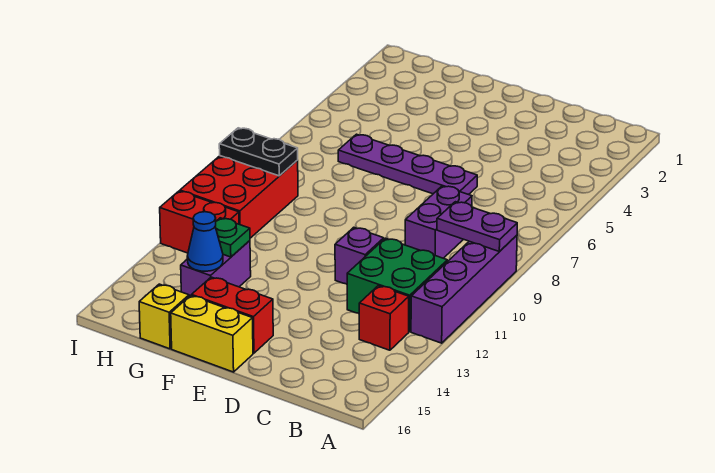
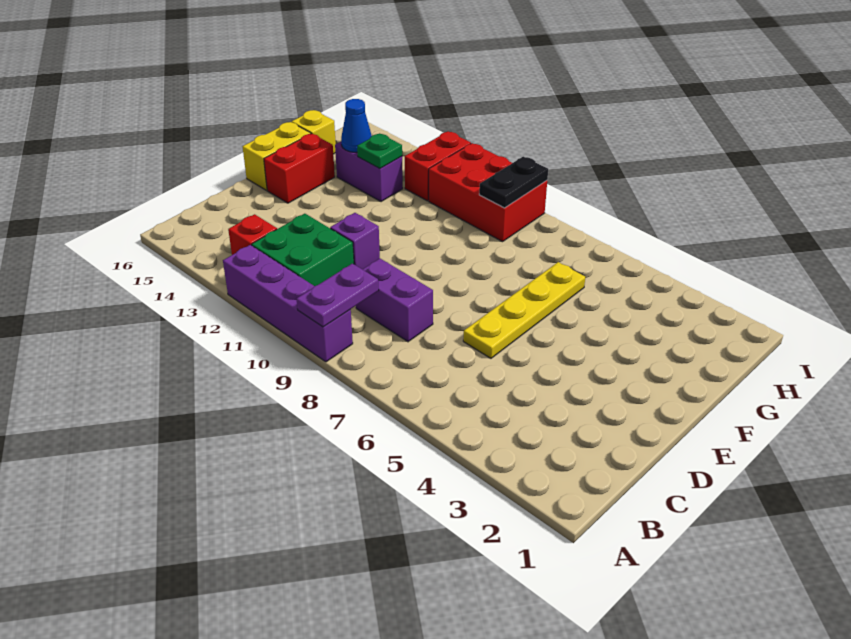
purple 1x4 plate [338,134,477,195] -> yellow 1x4 plate [463,262,585,358]

